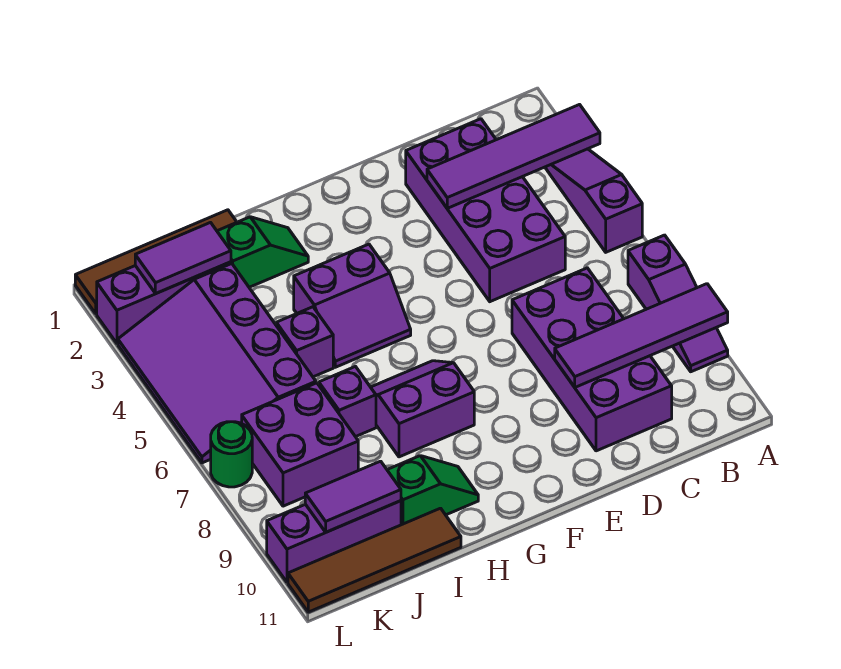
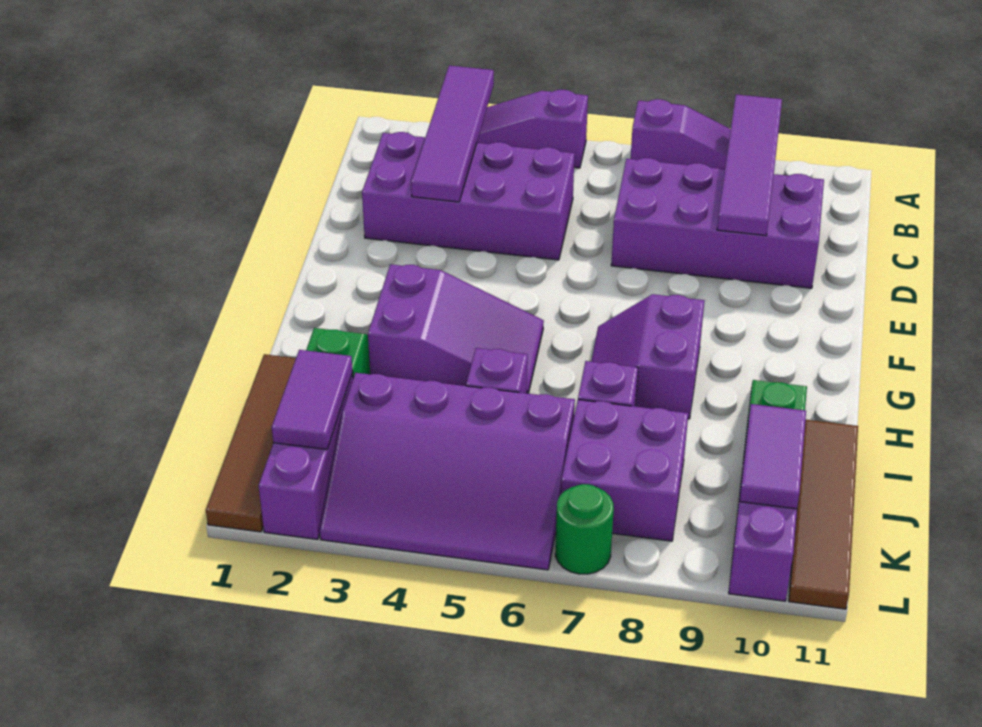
purple 2x2 slope [294,244,411,367] -> purple 2x3 slope [368,264,544,394]

